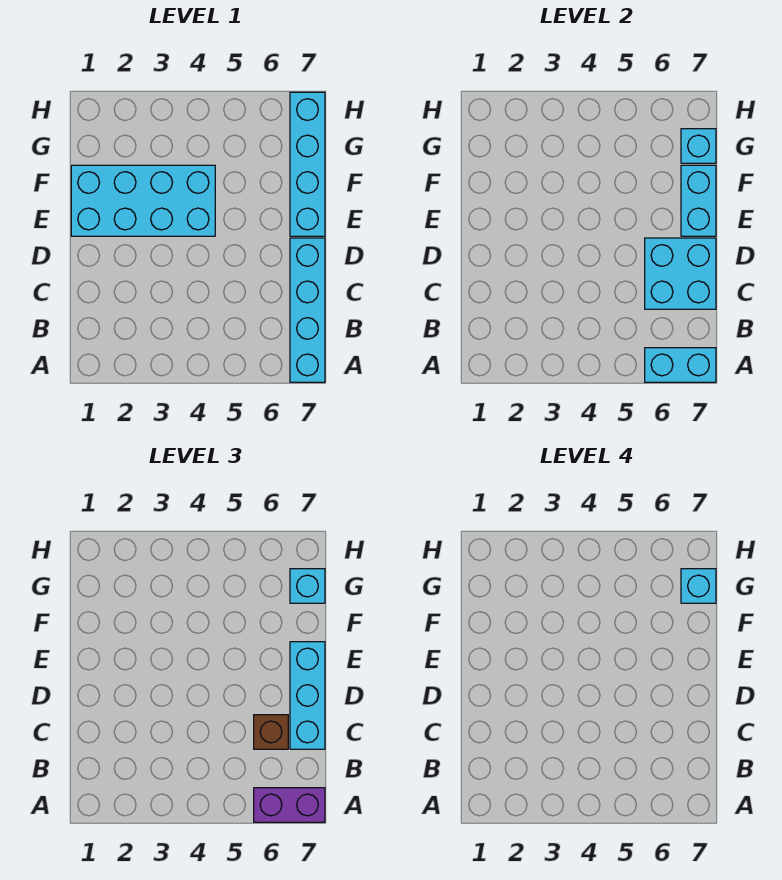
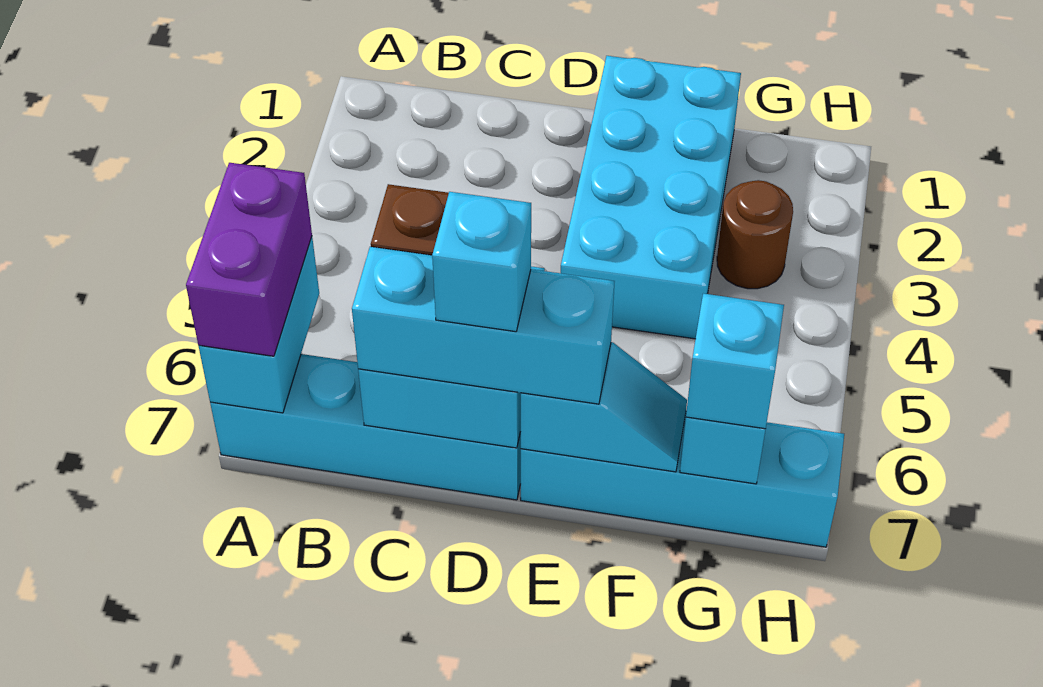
cyan 1x2 brick [681,165,716,236] -> cyan 1x2 slope [520,342,687,472]
none -> brown 1x1 round brick [717,180,793,289]
cyan 1x1 brick [681,569,716,603] -> cyan 1x1 brick moved to [432,192,531,332]

